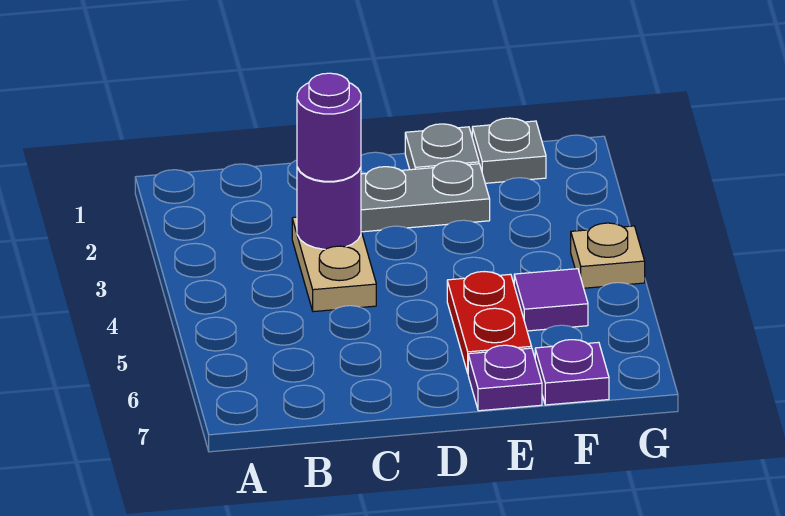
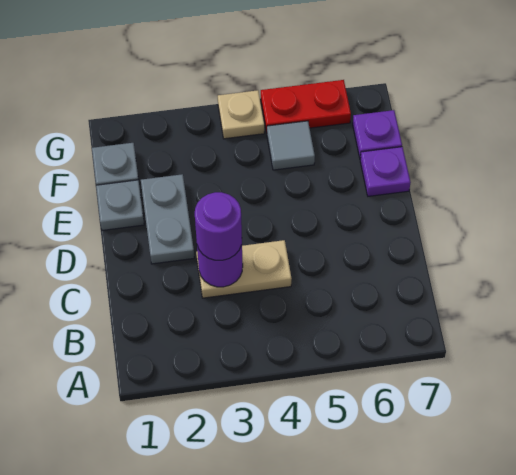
red 1x2 plate [447,272,532,373] -> red 1x2 plate moved to [261,80,351,133]
purple 1x1 tile [514,269,588,331] -> grey 1x1 tile [267,121,315,170]

